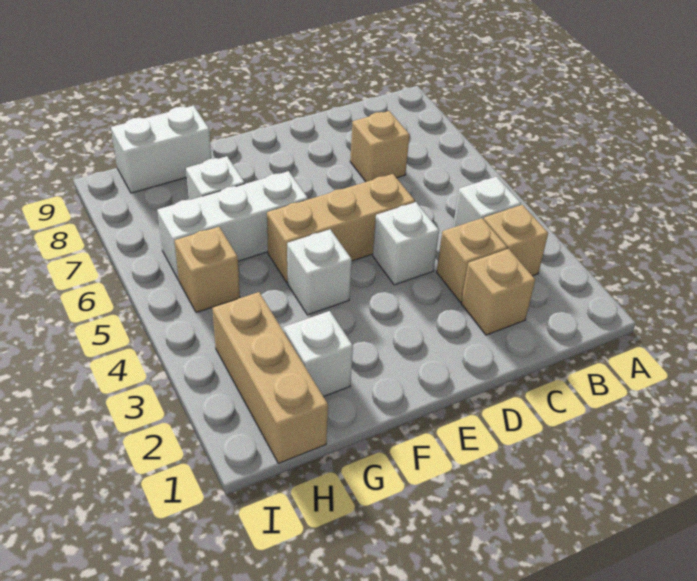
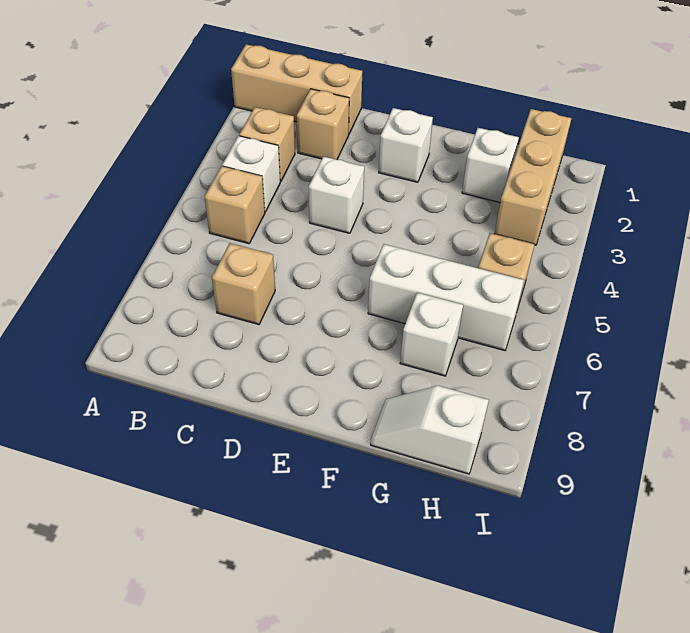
tan 1x1 brick [437,218,507,302] -> tan 1x1 brick moved to [204,166,265,244]
tan 1x3 brick [267,174,415,282] -> tan 1x3 brick moved to [231,44,362,133]
white 1x1 brick [287,229,352,315] -> white 1x1 brick moved to [379,108,433,182]
white 1x2 brick [111,106,211,193] -> white 1x2 slope [371,386,489,474]

